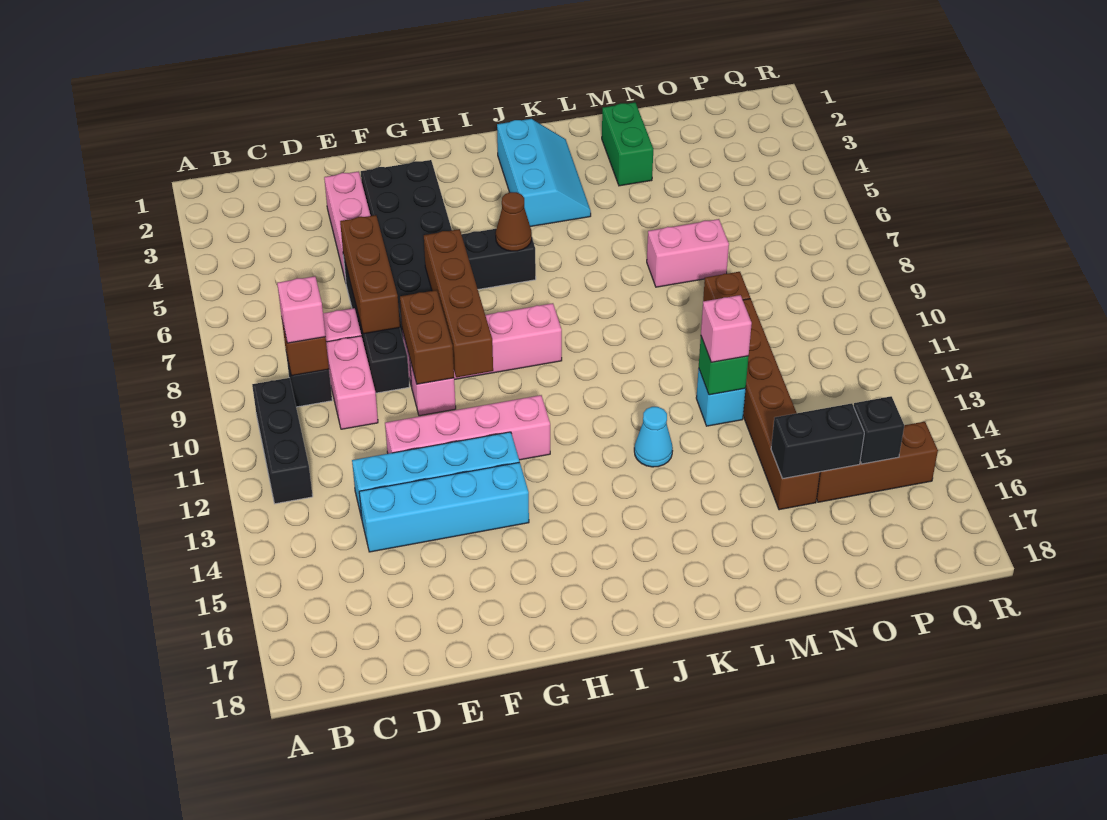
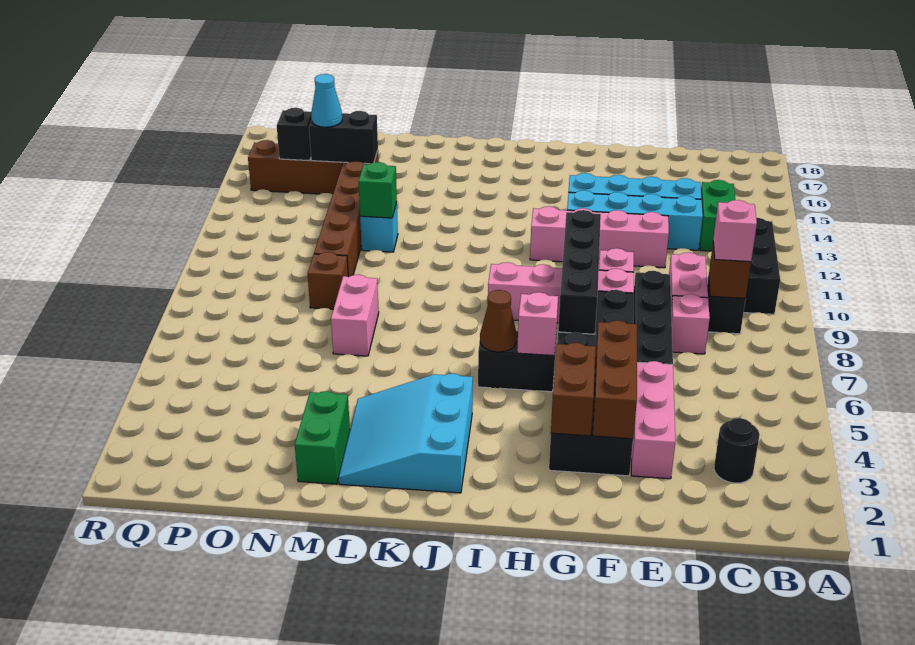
none -> black 1x1 round brick [714,418,760,483]
none -> green 1x2 brick [700,180,735,251]
brown 1x3 brick [340,215,400,334] -> brown 1x3 brick moved to [593,321,637,439]
brown 1x2 brick [400,290,454,384] -> brown 1x2 brick moved to [551,343,596,436]
brown 1x4 brick [424,229,493,377] -> black 1x4 brick [558,210,601,334]
cyan 2x3 slope [497,119,591,227] -> cyan 3x3 slope [339,373,473,493]
cyan 1x1 cone [634,407,673,467] -> cyan 1x1 cone moved to [311,74,342,127]
pink 1x2 brick [647,219,729,287] -> pink 1x2 brick turned to [331,275,379,356]
pink 1x1 brick [701,295,752,362] -> pink 1x1 brick moved to [517,292,558,356]

